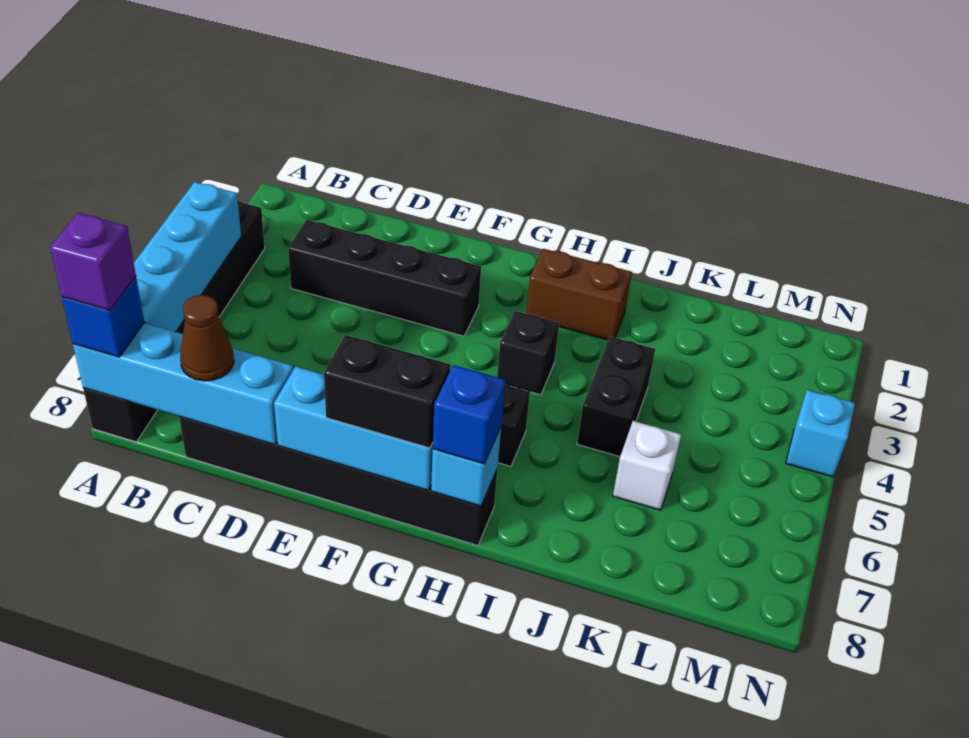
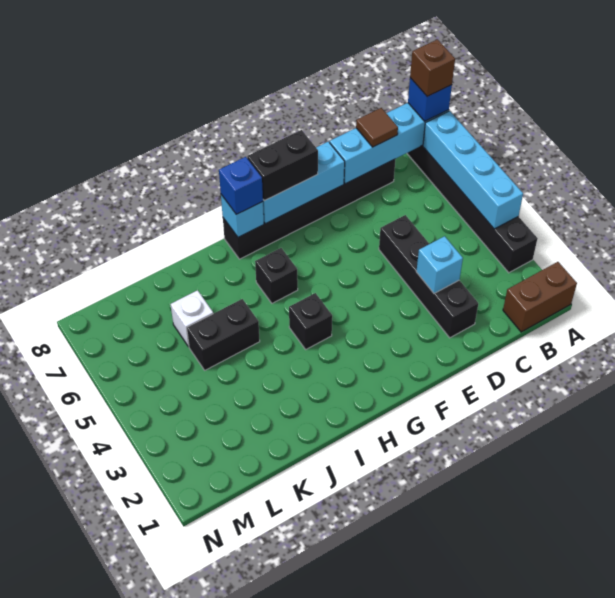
purple 1x1 brick [50,213,136,310] -> brown 1x1 brick [410,39,455,96]
black 1x4 brick [288,220,481,336] -> black 1x4 brick turned to [379,215,478,338]
brown 1x1 cone [180,295,234,381] -> brown 1x1 tile [356,108,398,147]
brown 1x2 brick [526,249,632,340] -> brown 1x2 brick moved to [503,262,577,332]
black 1x2 brick [577,337,655,457] -> black 1x2 brick turned to [187,299,260,370]
cyan 1x1 brick [786,390,855,477] -> cyan 1x1 brick moved to [416,236,463,293]

